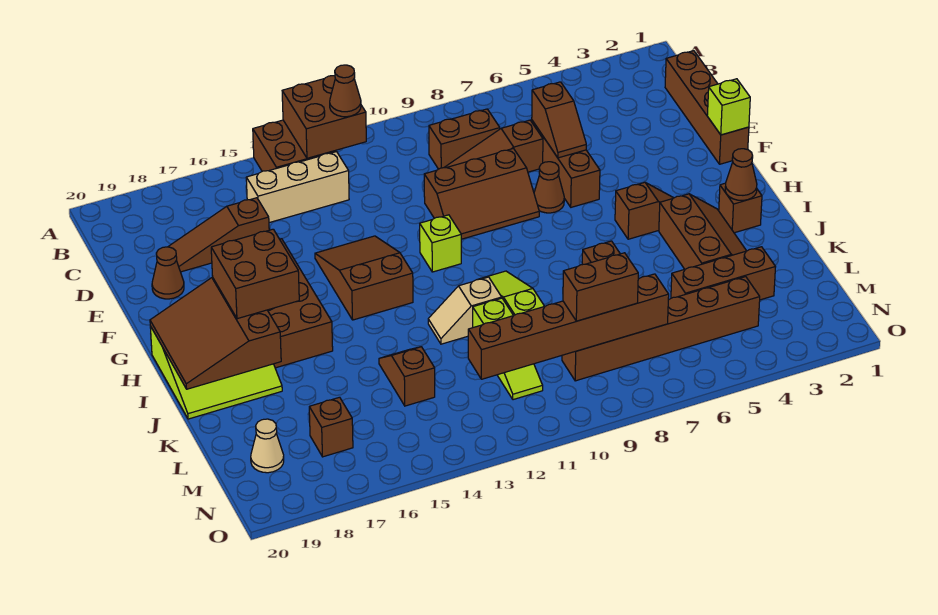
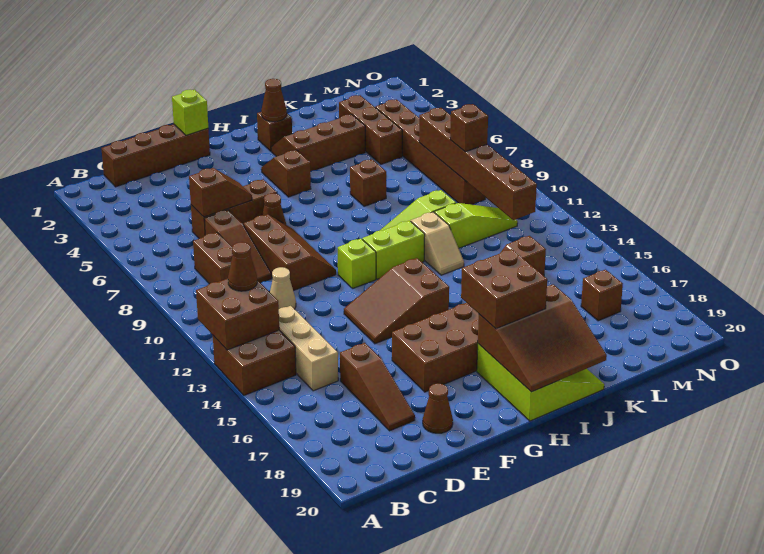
none -> lime 1x2 brick [362,221,425,279]
brown 1x2 brick [563,253,638,321] -> brown 1x1 brick [450,104,488,152]
tan 1x1 cone [251,419,284,473] -> tan 1x1 cone moved to [270,267,296,309]

